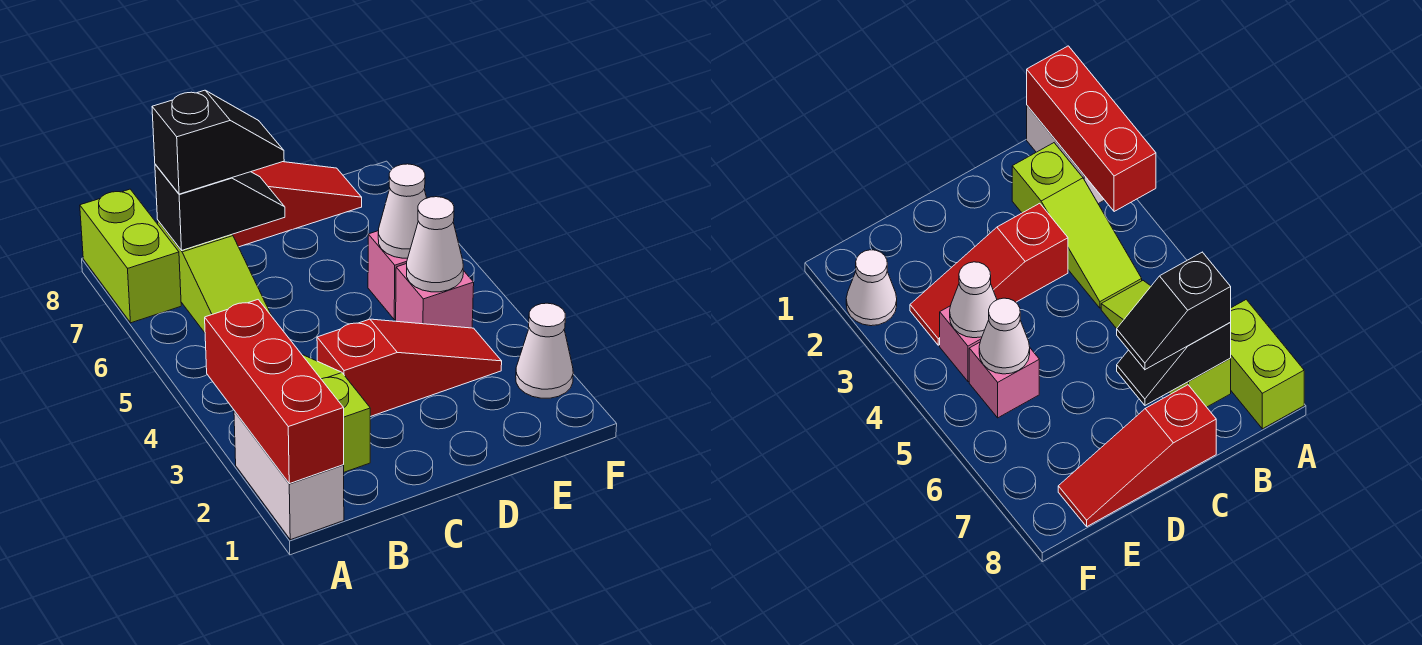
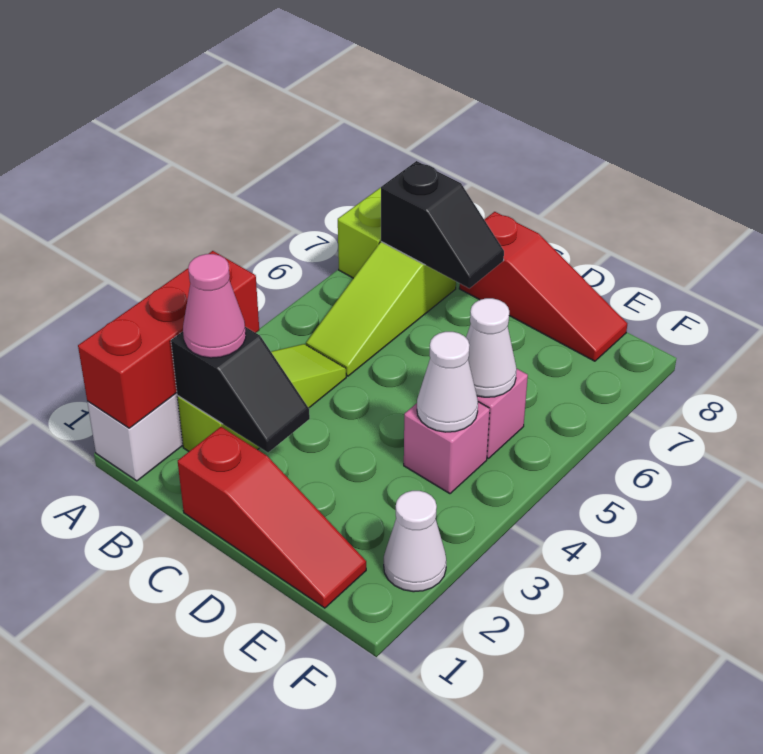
none -> pink 1x1 cone [183,254,246,358]
black 1x2 slope [152,90,284,194] -> black 1x2 slope moved to [171,327,310,453]
red 1x3 slope [317,319,502,417] -> red 1x3 slope moved to [178,427,366,608]

